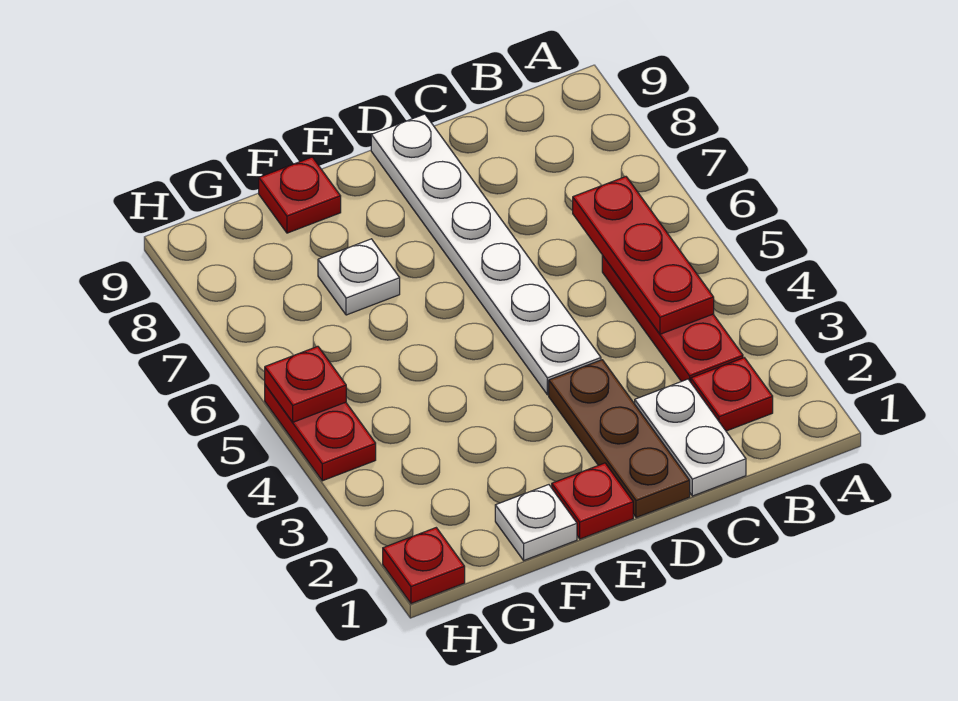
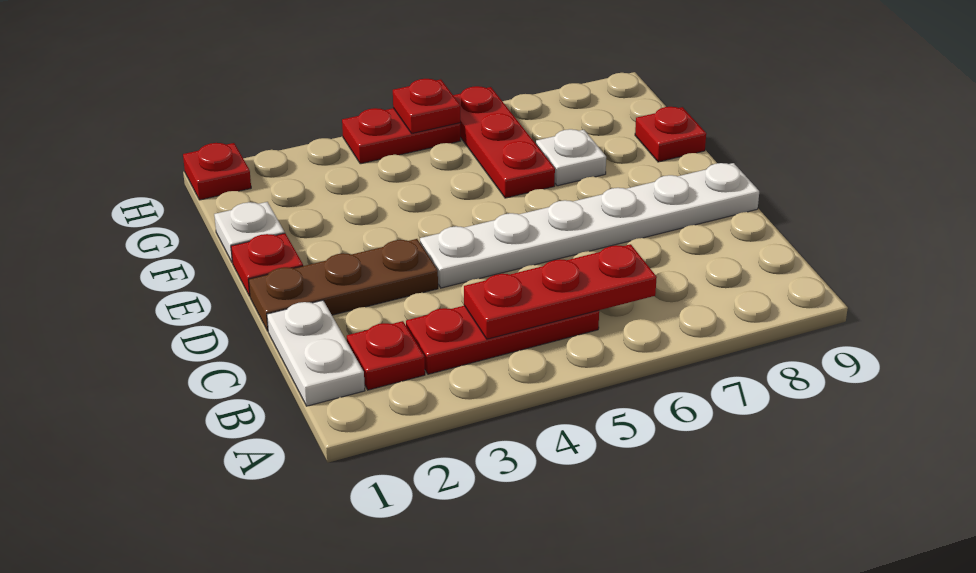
white 1x2 plate [635,379,746,496] -> white 1x2 plate turned to [267,300,365,406]
none -> red 1x3 plate [453,86,555,198]

